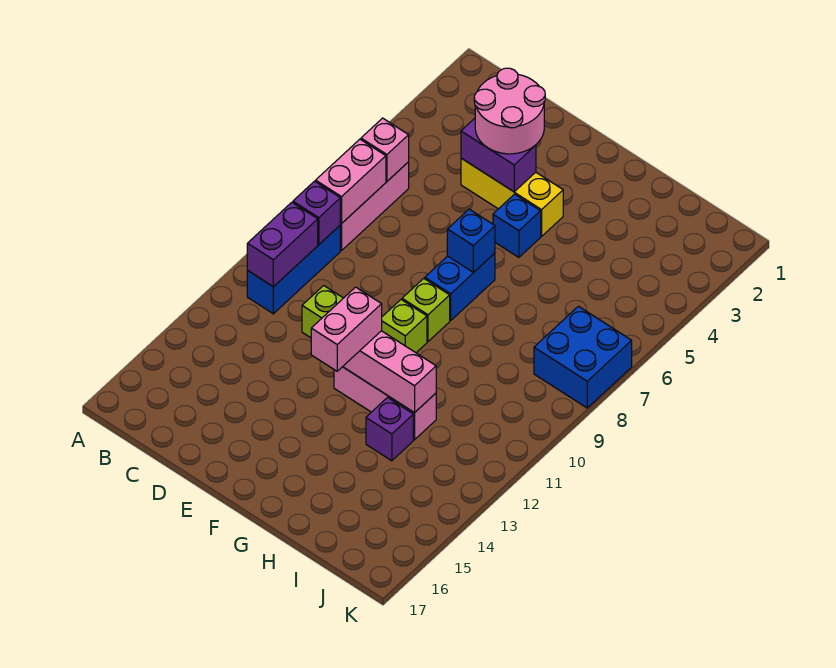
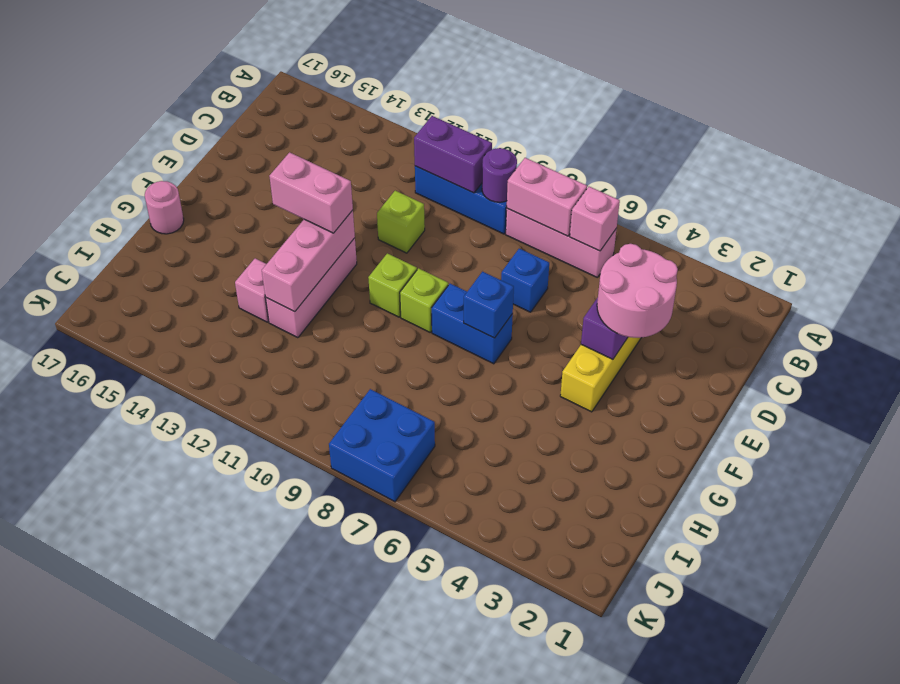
purple 1x1 brick [293,181,340,244] -> purple 1x1 round brick [482,148,517,202]
blue 1x1 brick [493,194,541,257] -> blue 1x1 brick moved to [501,249,549,312]
none -> pink 1x1 round brick [145,181,184,234]
purple 1x1 brick [366,398,413,461] -> pink 1x1 brick [235,258,269,322]

